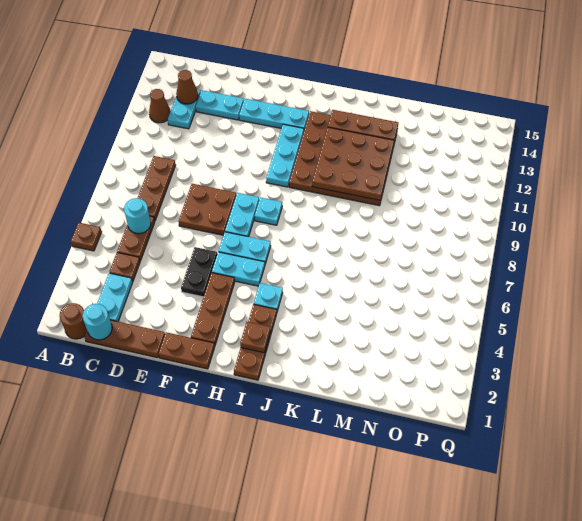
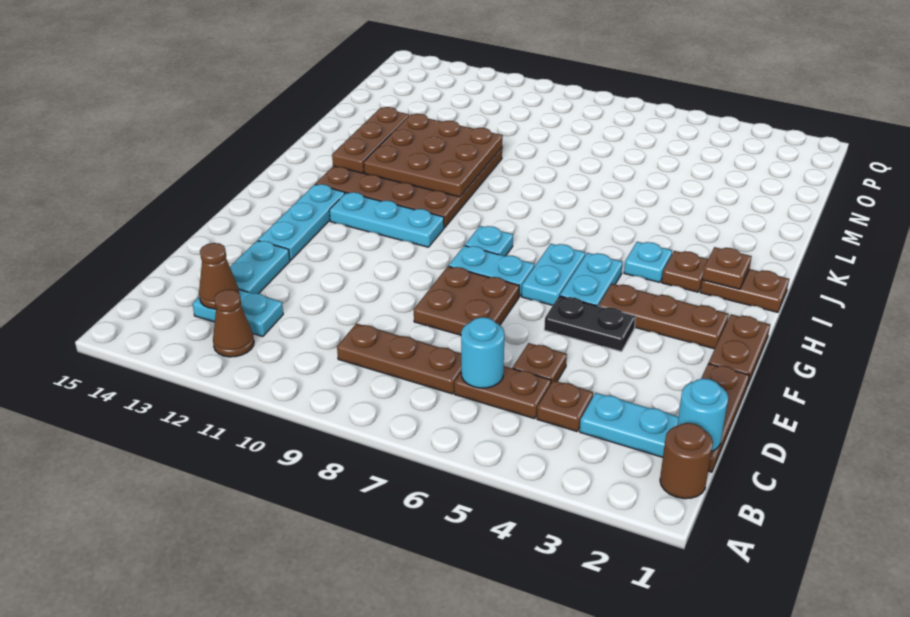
brown 1x1 plate [71,223,102,251] -> brown 1x1 plate moved to [513,343,567,383]

